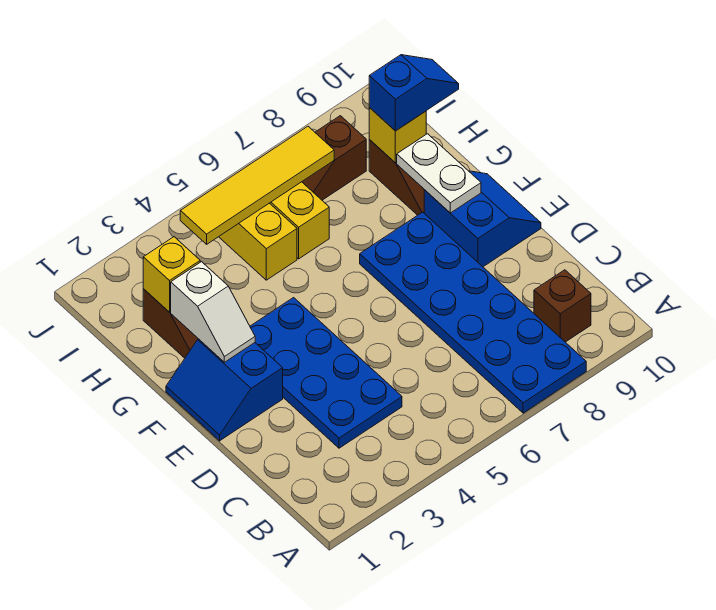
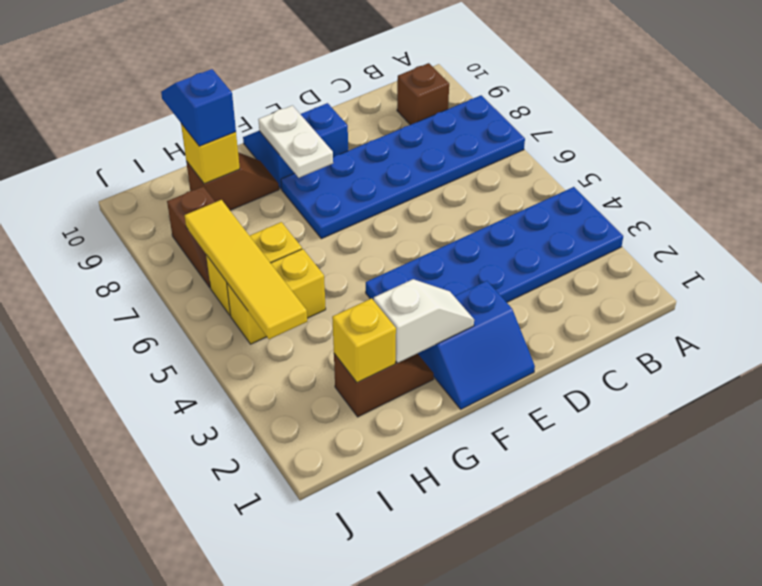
blue 2x4 plate [250,298,402,448] -> blue 2x6 plate [366,187,623,302]
white 1x2 plate [397,134,481,213] -> white 1x2 plate turned to [258,105,333,178]

